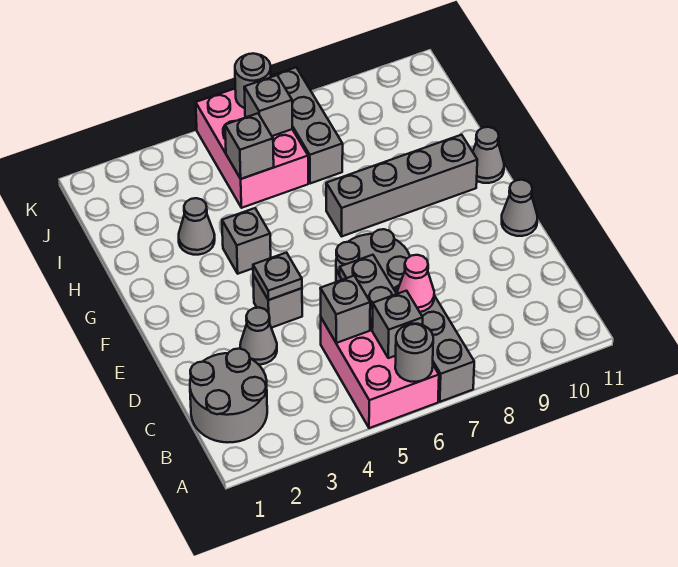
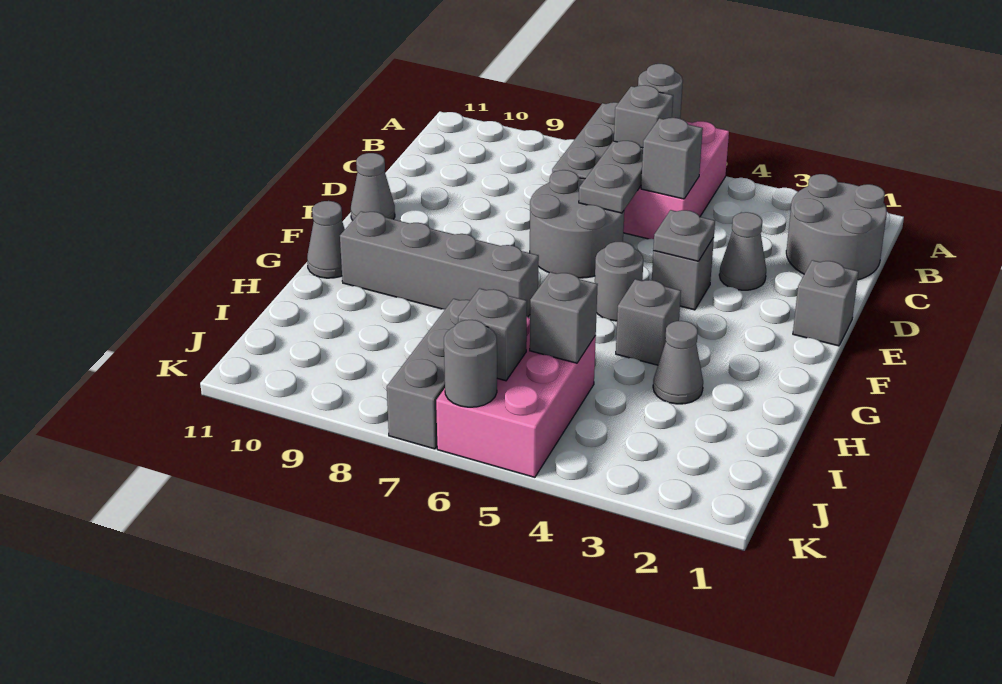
pink 1x1 cone [398,255,434,312] -> none
none -> grey 1x1 brick [793,260,859,346]
none -> grey 1x1 round brick [595,242,643,321]

